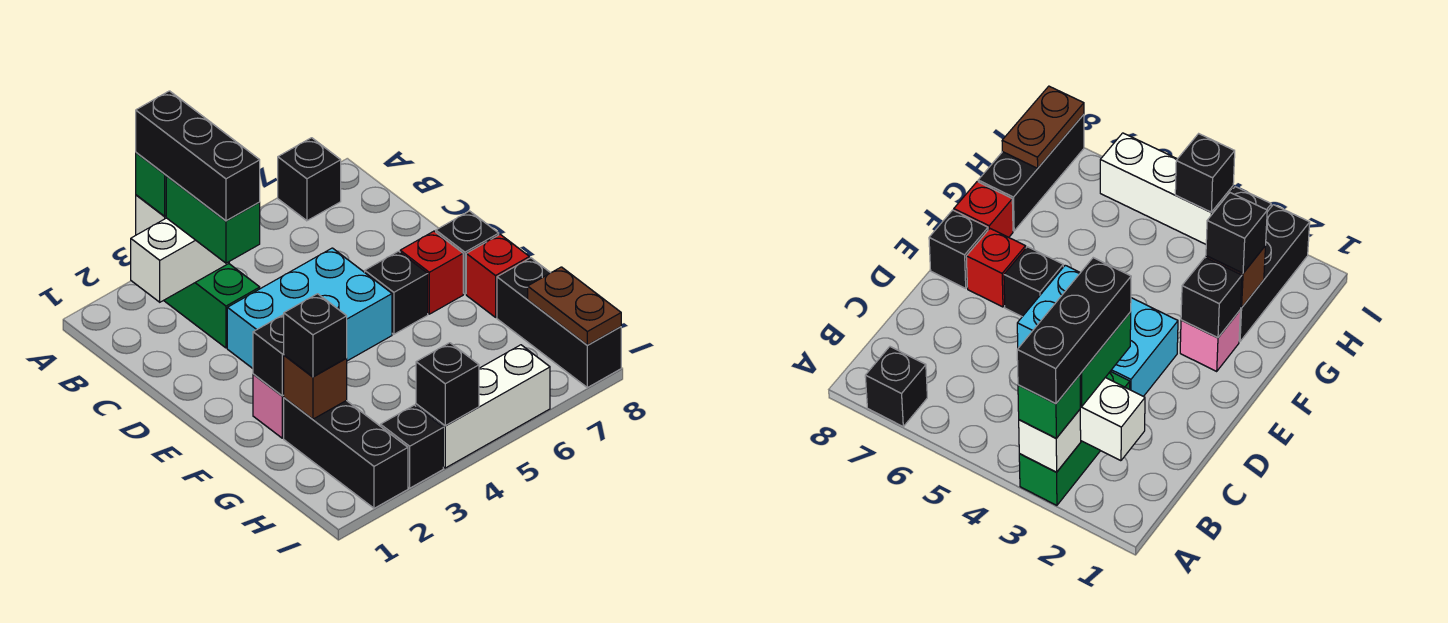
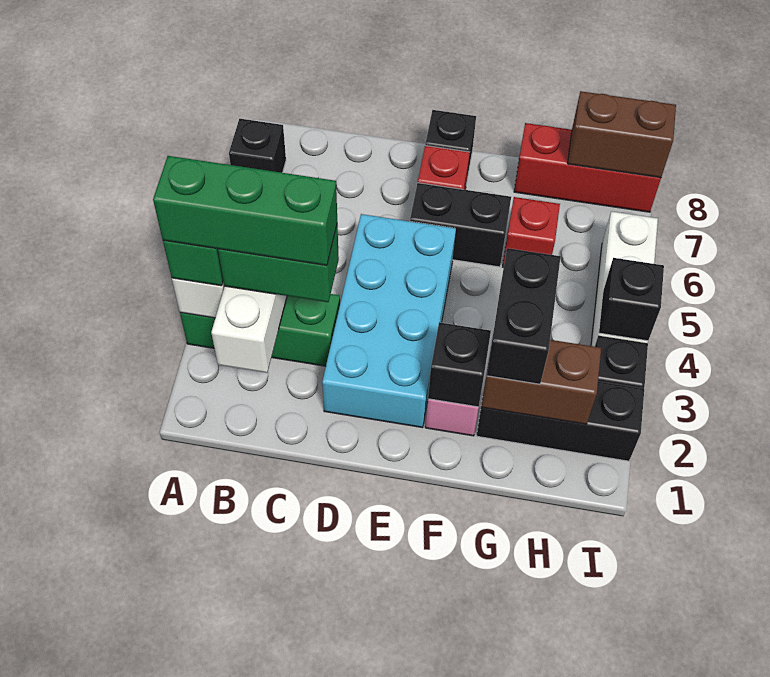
black 1x3 brick [136,91,260,221] -> green 1x3 brick [153,156,337,265]
cyan 2x3 brick [227,248,392,368] -> cyan 2x4 brick [322,214,456,428]
black 1x1 brick [365,251,428,334] -> black 1x2 brick [410,183,511,267]
red 1x1 brick [466,234,529,317] -> red 1x1 brick moved to [503,197,560,268]
brown 1x1 brick [283,355,347,419] -> brown 1x2 brick [481,340,601,424]
black 1x1 brick [284,294,347,377] -> black 1x2 brick [487,248,561,384]
black 1x3 brick [497,258,621,388] -> red 1x3 brick [514,123,661,212]
brown 1x2 plate [528,267,621,345] -> brown 1x2 brick [568,91,676,178]

